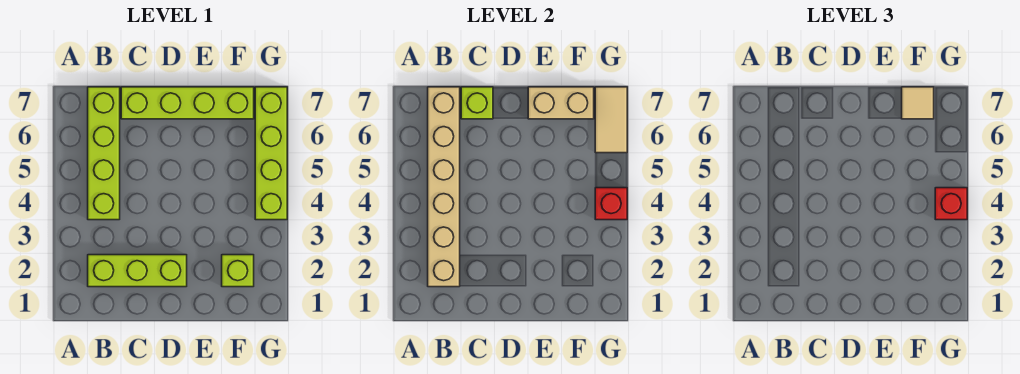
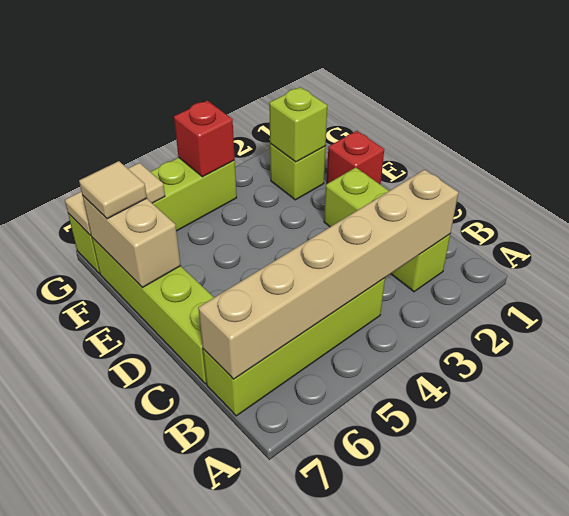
lime 1x1 brick [461,87,493,119] -> lime 1x1 brick moved to [269,87,327,162]
red 1x1 brick [935,188,967,220] -> red 1x1 brick moved to [327,131,384,185]

